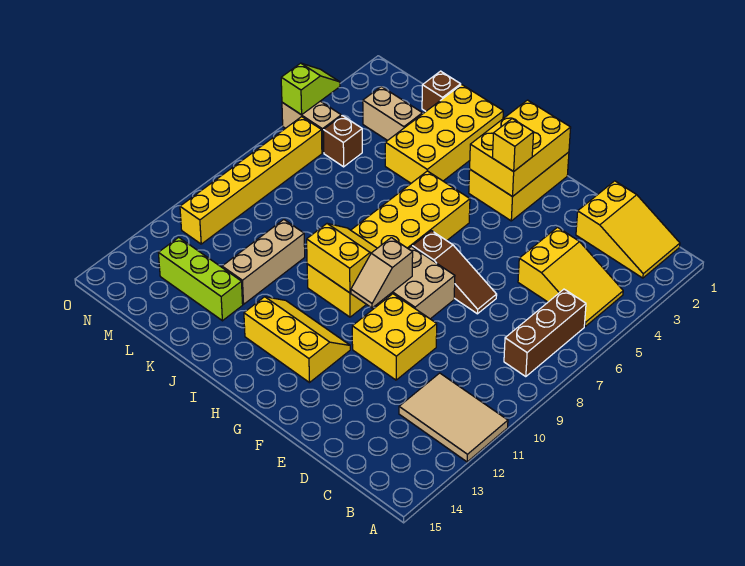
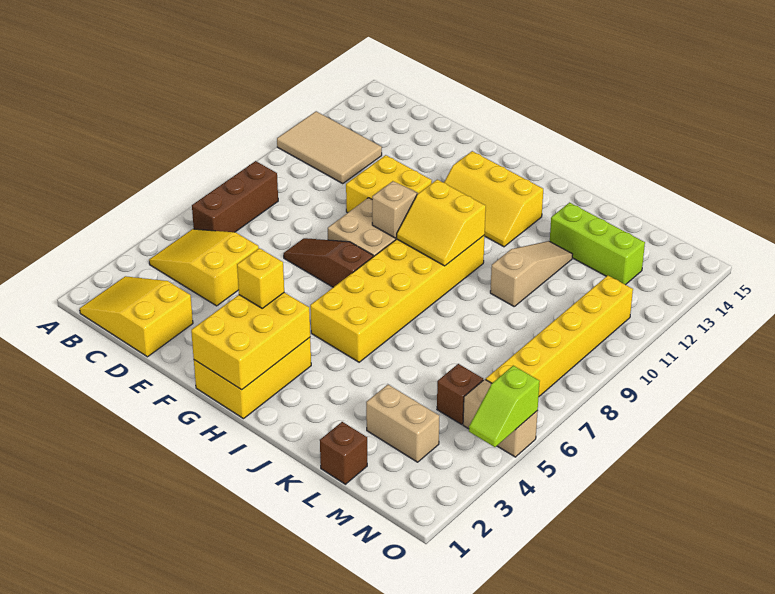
yellow 2x4 brick [385,85,503,183] -> none
tan 1x3 brick [222,220,305,304] -> tan 1x3 slope [490,241,573,306]

